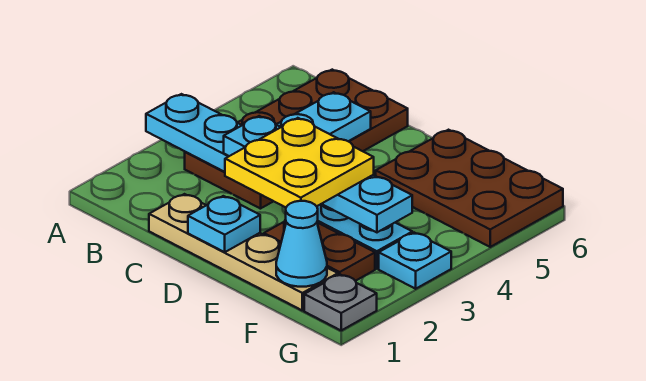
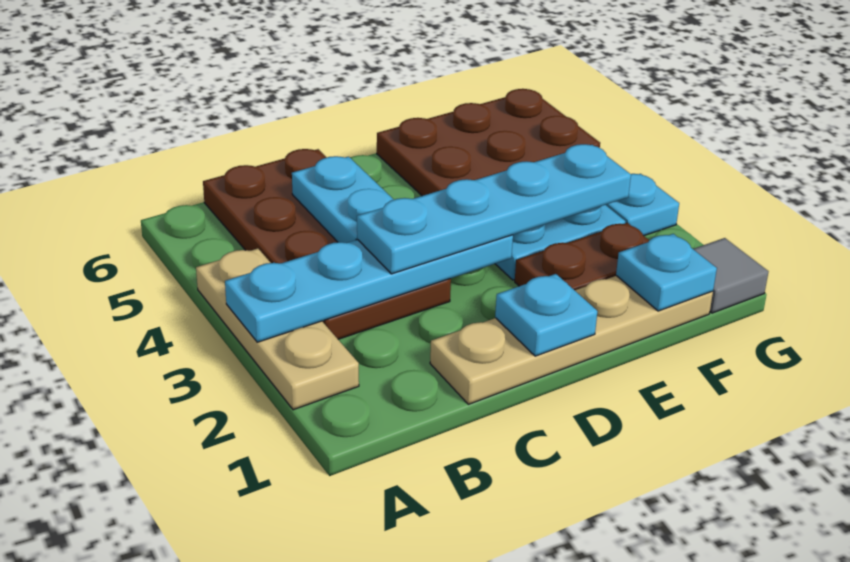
none -> tan 1x3 plate [196,248,359,410]
yellow 2x2 plate [225,118,374,207] -> none
cyan 1x1 cone [276,201,327,287] -> cyan 1x1 plate [616,234,717,311]
grey 1x1 plate [304,274,377,330] -> grey 1x1 tile [693,238,768,313]

